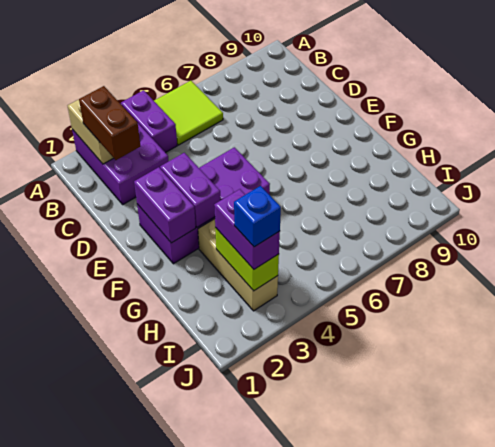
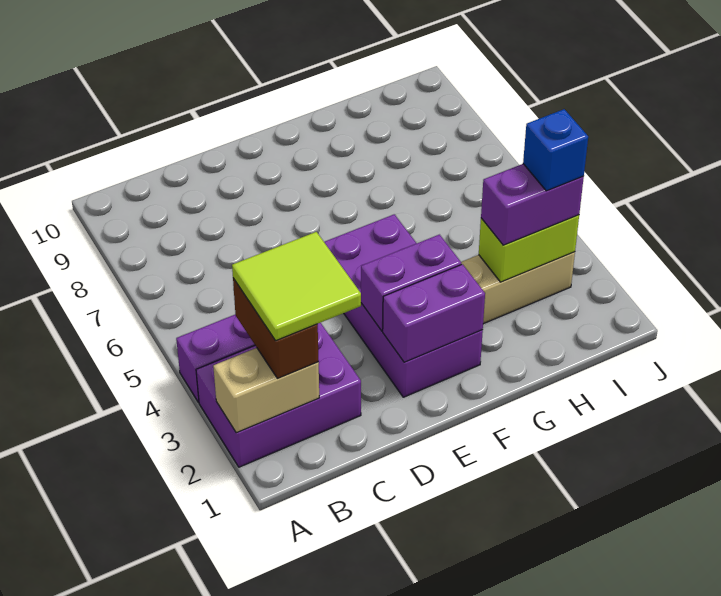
lime 2x2 tile [154,81,223,145] -> lime 2x2 tile moved to [232,232,361,341]
brown 1x2 brick [79,86,140,160] -> brown 1x2 brick turned to [233,278,319,378]

